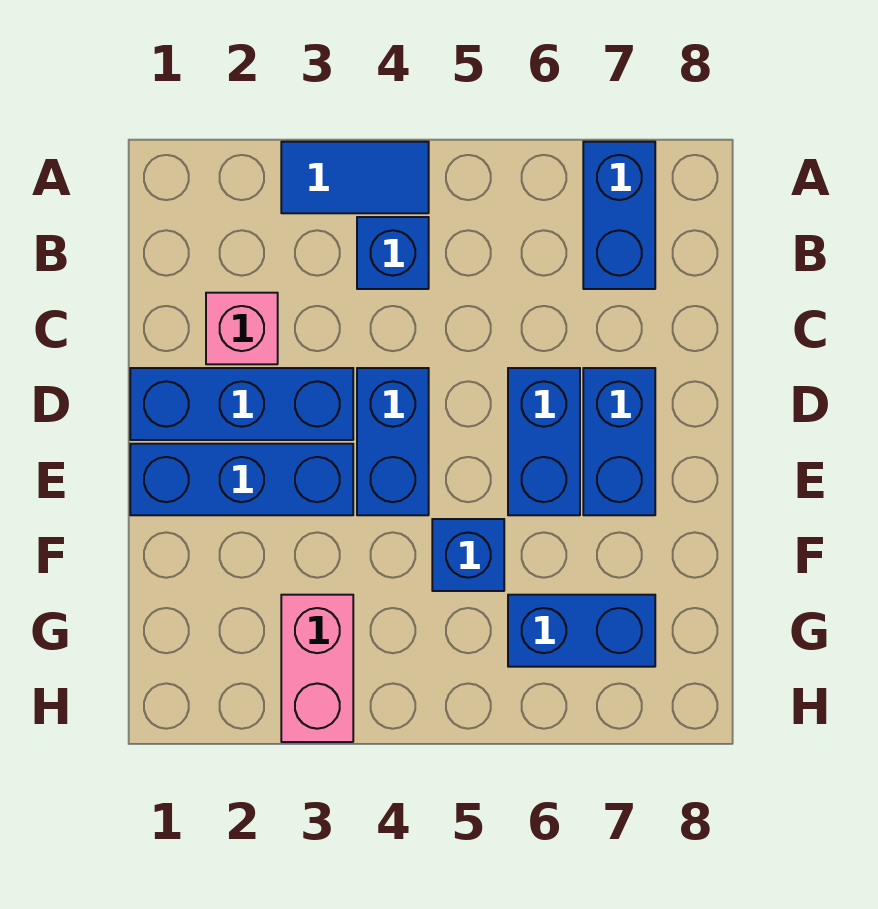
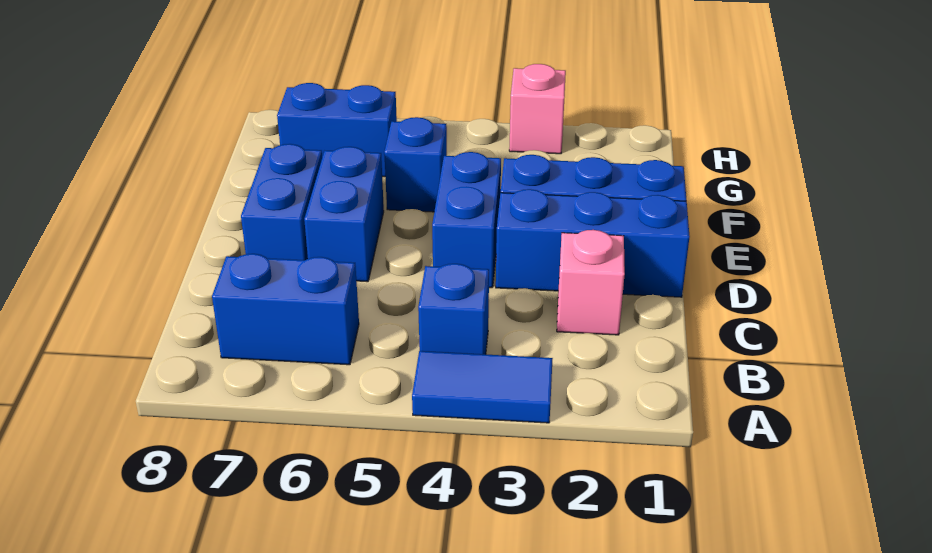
blue 1x2 brick [583,142,655,289] -> blue 1x2 brick turned to [212,254,359,365]
pink 1x2 brick [281,595,353,742] -> pink 1x1 brick [509,64,566,154]

